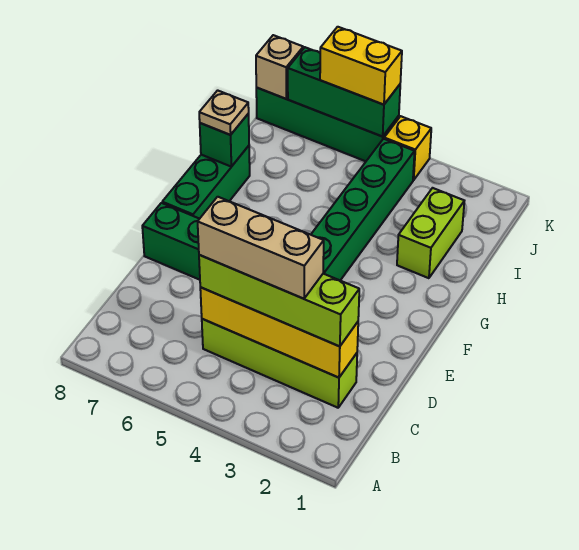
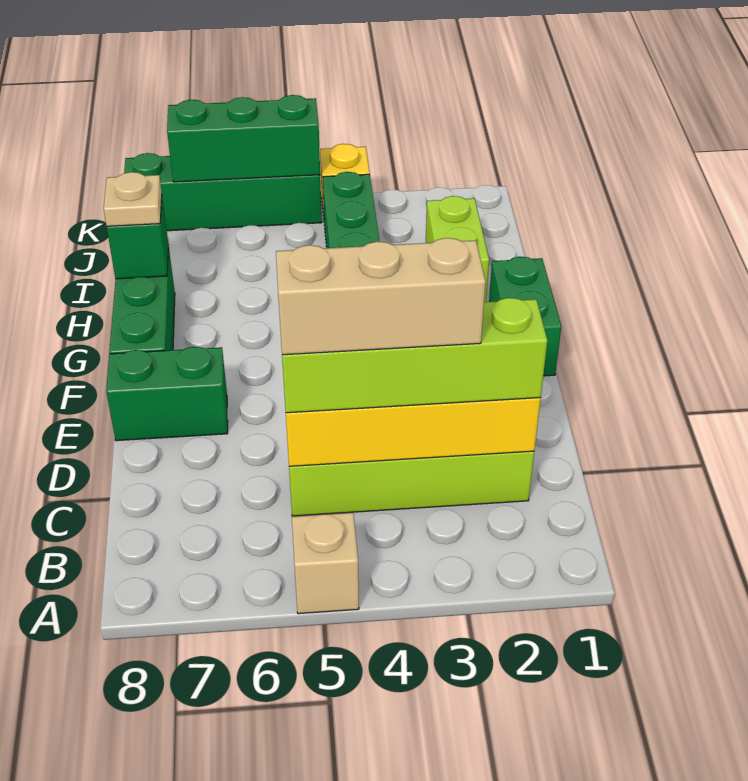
none -> green 1x2 brick [489,256,561,376]
yellow 1x2 brick [320,27,402,105] -> none
tan 1x1 brick [256,35,303,99] -> tan 1x1 brick moved to [292,513,359,614]

